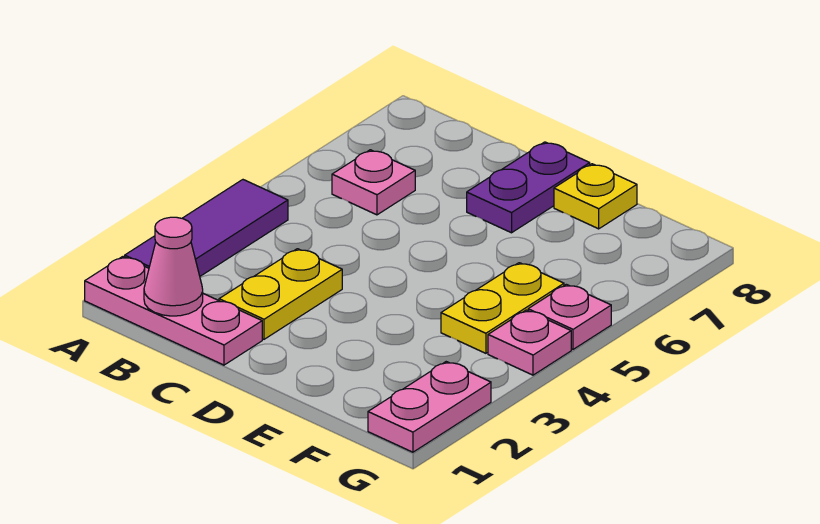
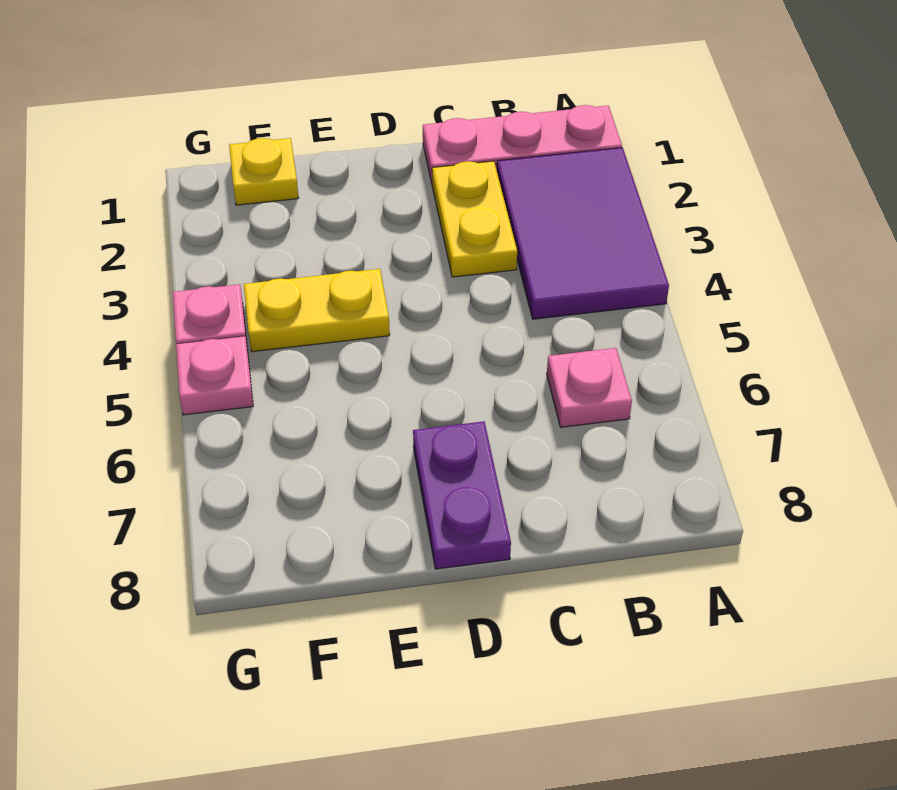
purple 1x3 tile [125,180,288,276] -> purple 2x3 tile [497,148,669,319]
pink 1x1 cone [144,217,203,316] -> none
yellow 1x1 plate [554,164,637,229] -> yellow 1x1 plate moved to [229,138,299,205]
yellow 1x2 plate [441,263,564,353] -> yellow 1x2 plate turned to [244,269,390,352]
pink 1x2 plate [368,362,491,452] -> none

